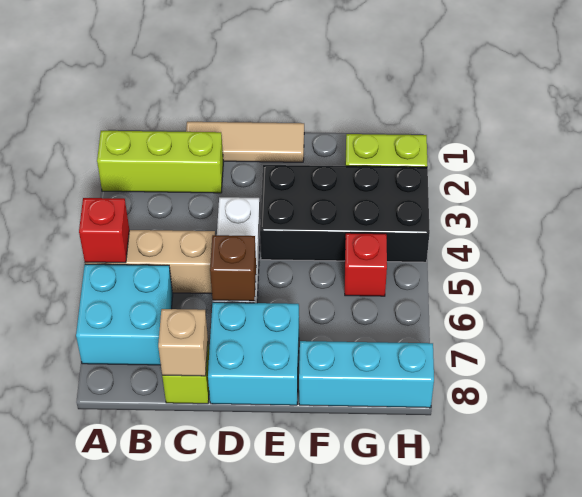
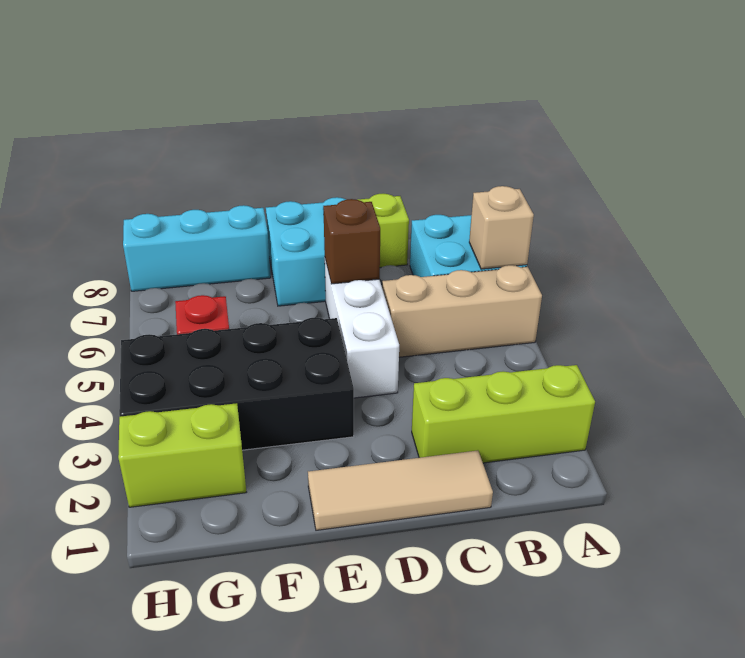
red 1x1 brick [79,198,129,263] -> none
tan 1x1 brick [158,309,208,376] -> tan 1x1 brick moved to [469,186,534,269]

